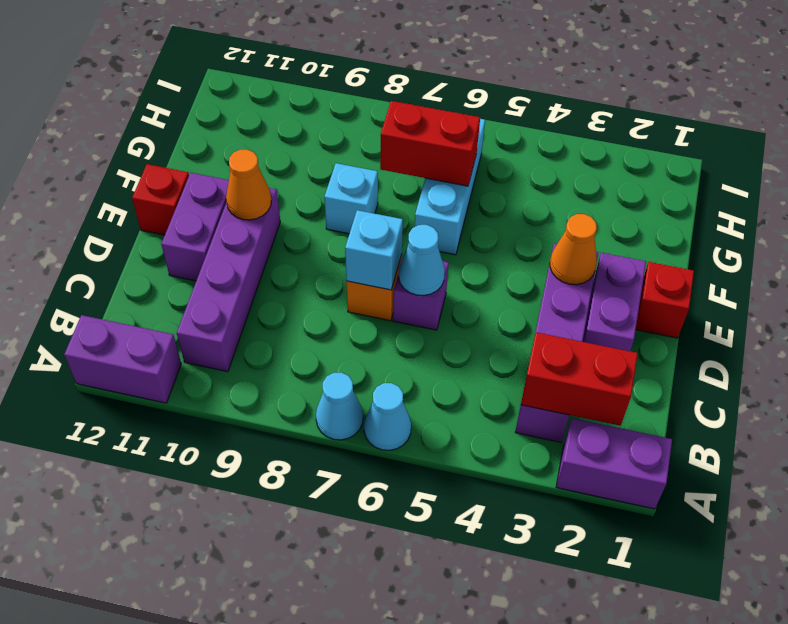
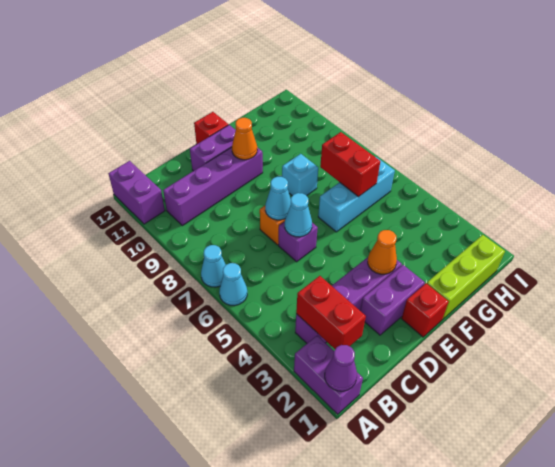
none -> purple 1x1 cone [325,345,357,391]
cyan 1x1 brick [345,210,403,290] -> cyan 1x1 cone [265,177,291,220]
none -> lime 1x3 brick [427,235,505,319]

